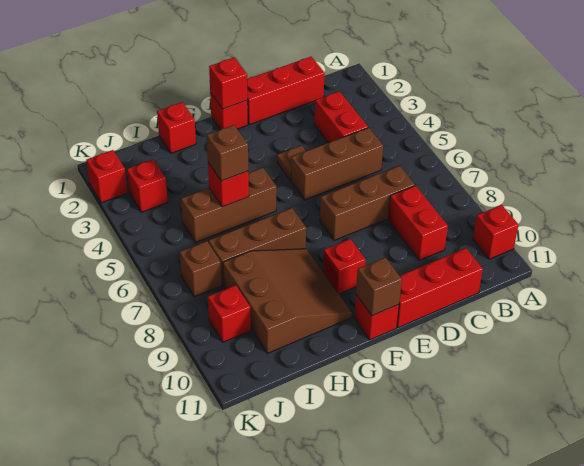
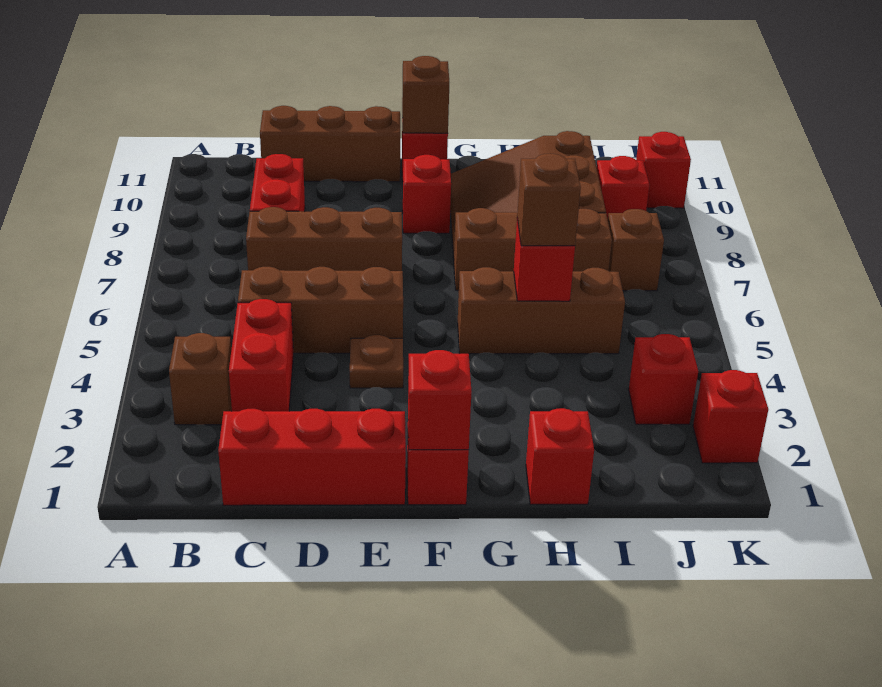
red 1x1 brick [473,205,518,259] -> red 1x1 brick moved to [636,132,691,208]
none -> brown 1x1 brick [169,333,232,425]
red 1x3 brick [397,248,483,328] -> brown 1x3 brick [260,106,400,182]

